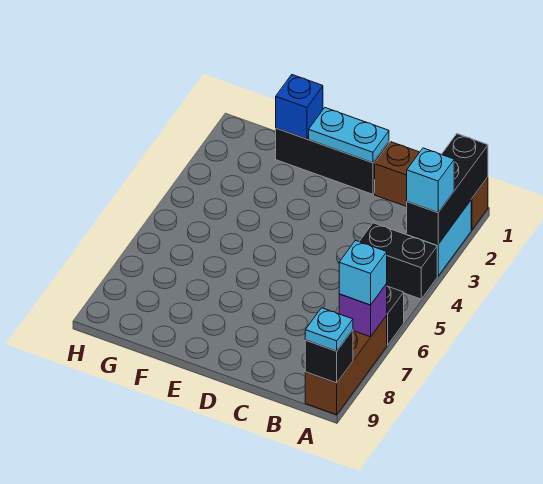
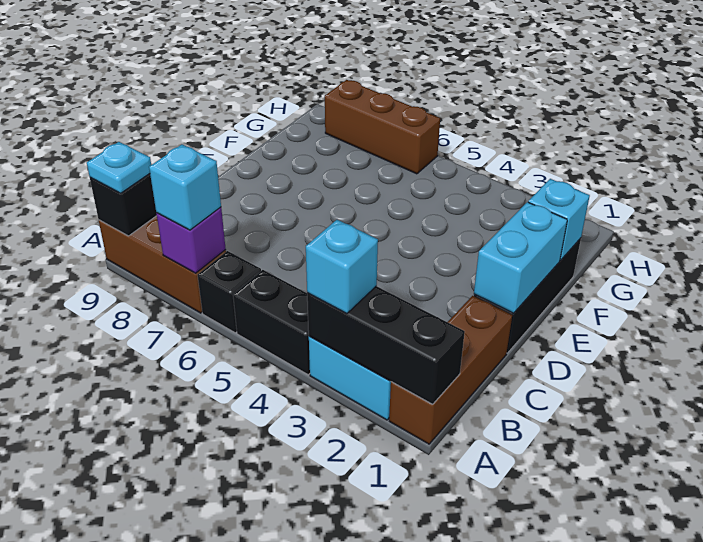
black 1x2 brick [359,223,437,299] -> black 1x2 brick turned to [233,270,310,375]
cyan 1x2 plate [309,108,389,163] -> cyan 1x2 brick [474,202,567,313]
blue 1x1 brick [276,75,323,139] -> cyan 1x1 brick [528,179,590,260]
none -> brown 1x3 brick [325,80,440,174]

